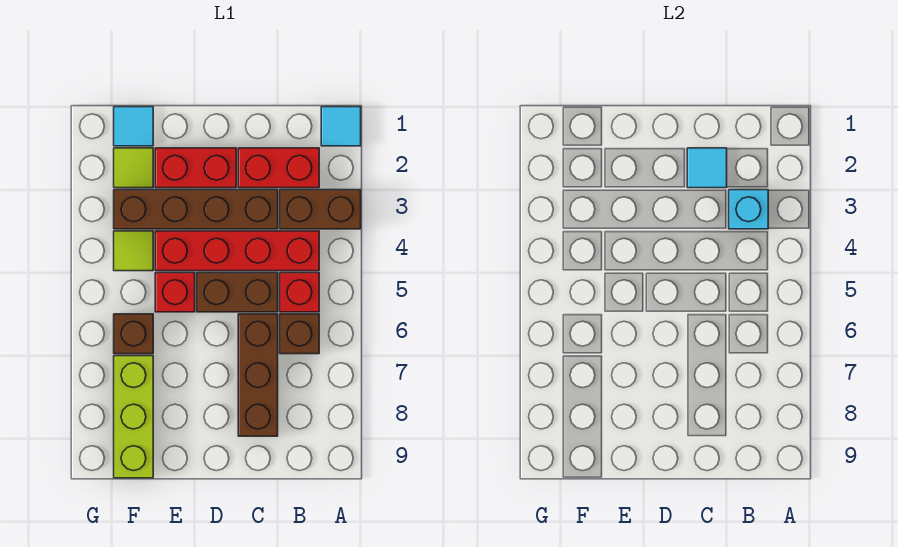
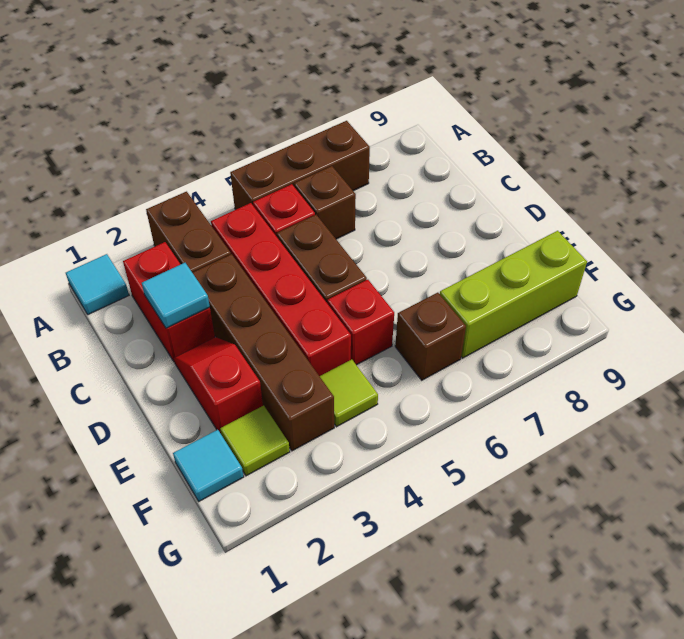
cyan 1x1 brick [729,190,768,229] -> none
brown 1x3 brick [238,314,278,436] -> brown 1x3 brick moved to [230,121,370,210]
red 1x2 brick [155,148,236,188] -> red 1x2 slope [174,337,263,434]

